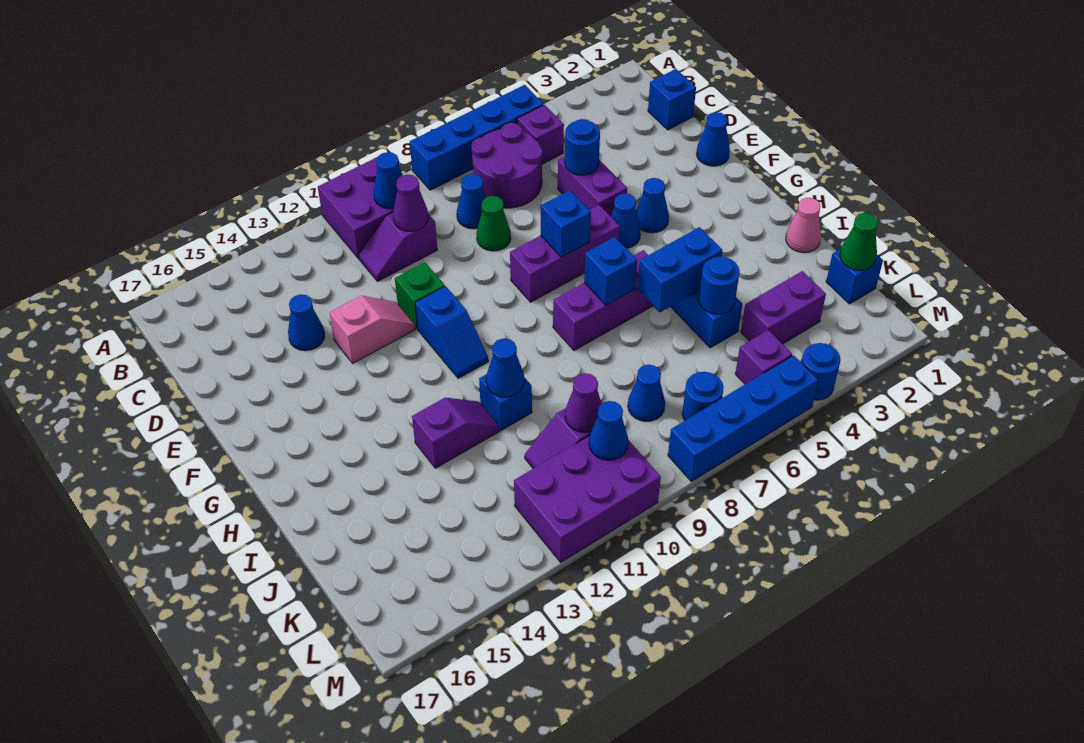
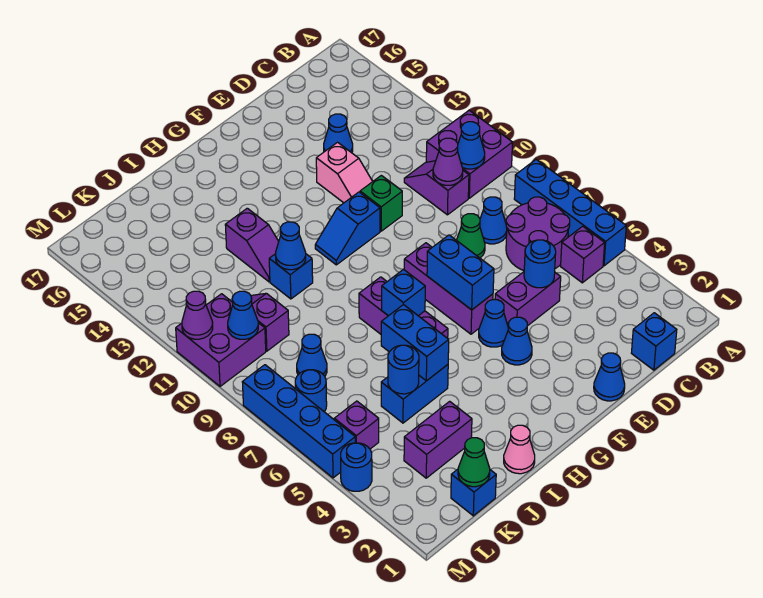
blue 1x1 brick [541,190,591,257] -> blue 1x2 brick [427,235,494,310]
purple 1x2 brick [741,271,826,344] -> purple 1x2 brick turned to [404,401,472,478]
purple 1x1 cone [565,373,602,432] -> purple 1x1 cone moved to [182,291,213,339]
purple 2x3 brick [514,435,661,562] -> purple 2x2 brick [176,294,266,386]

